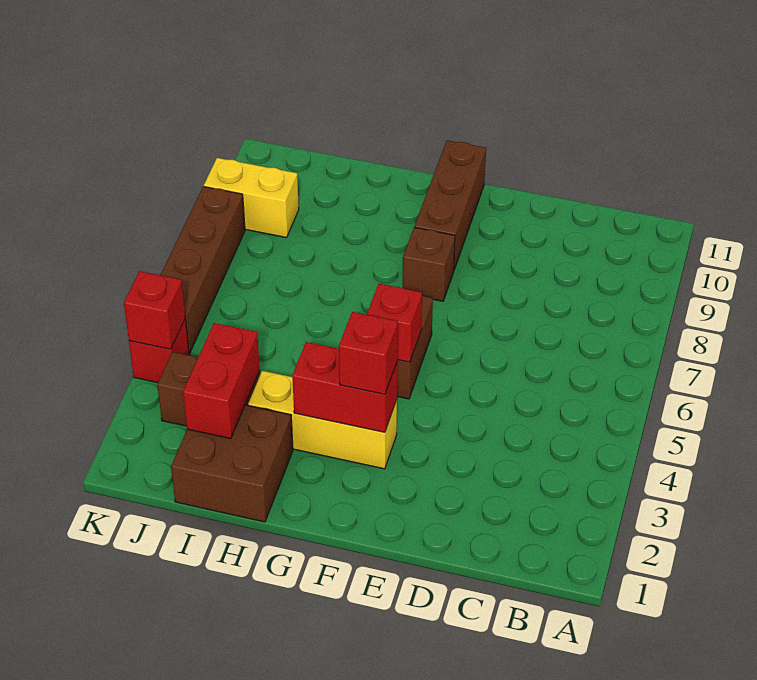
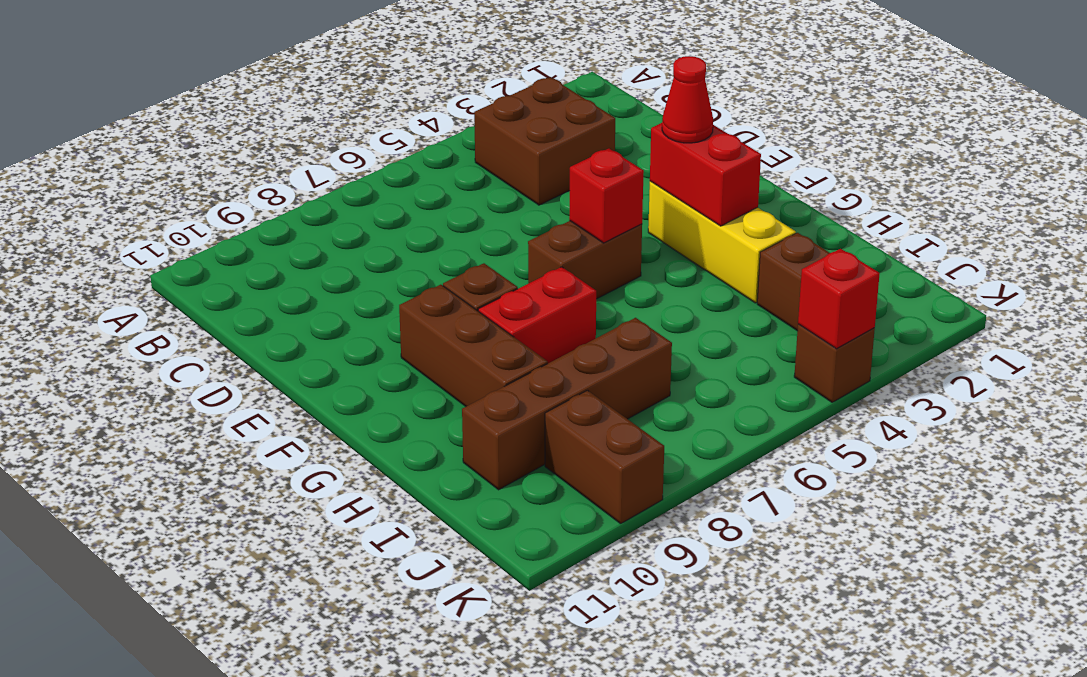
red 1x1 brick [339,312,398,394] -> red 1x1 cone [662,56,713,143]
brown 1x3 brick [415,140,486,269] -> brown 1x3 brick turned to [399,285,548,406]
brown 2x2 brick [171,405,293,522] -> brown 2x2 brick moved to [474,77,615,205]
red 1x2 brick [183,323,260,439] -> red 1x2 brick moved to [478,267,596,363]
yellow 1x2 brick [204,158,299,238] -> brown 1x2 brick [545,390,664,524]
red 1x1 brick [129,318,189,383] -> brown 1x1 brick [794,324,875,402]
brown 1x4 brick [161,186,245,353] -> brown 1x4 brick moved to [462,318,672,490]

